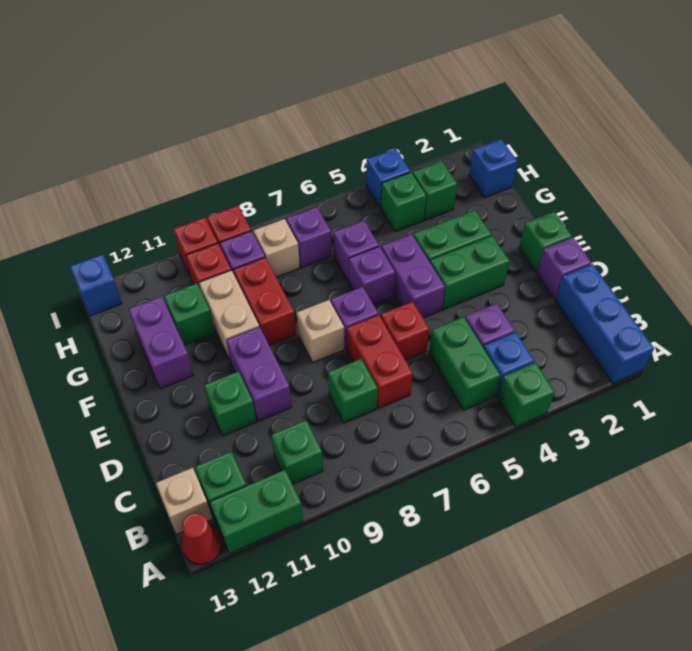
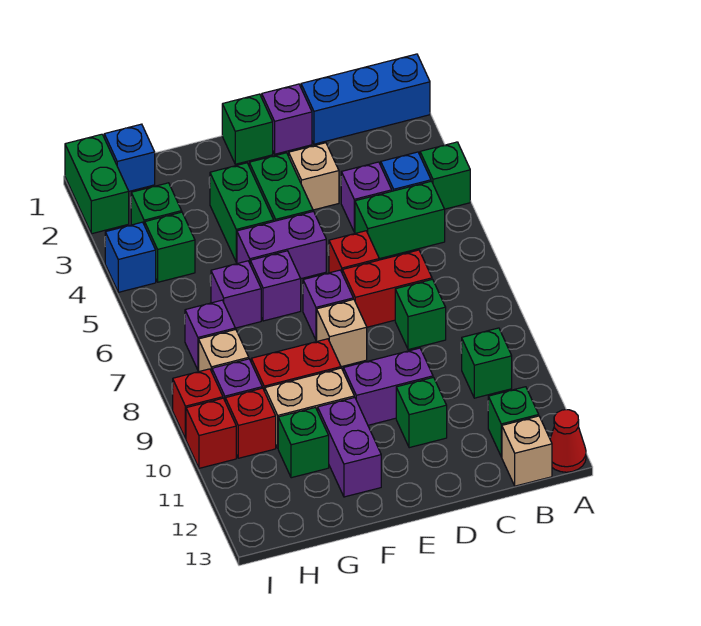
green 1x2 brick [210,470,303,553] -> green 1x2 brick moved to [65,134,129,234]
none -> tan 1x1 brick [289,143,339,210]
purple 1x2 brick [128,296,193,389] -> purple 1x2 brick turned to [318,397,381,497]
blue 1x1 brick [70,254,122,316] -> none

